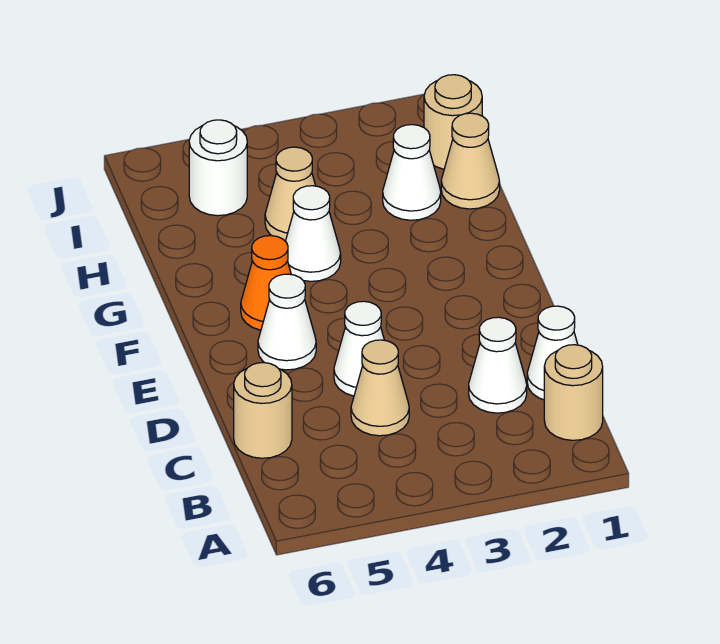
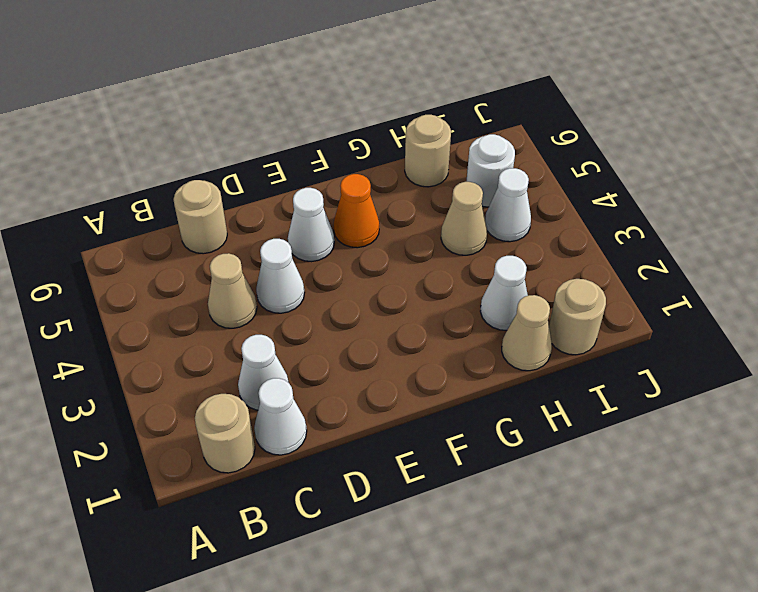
white 1x1 cone [285,186,341,281] -> white 1x1 cone moved to [485,168,531,242]
none -> tan 1x1 round brick [405,115,451,187]

